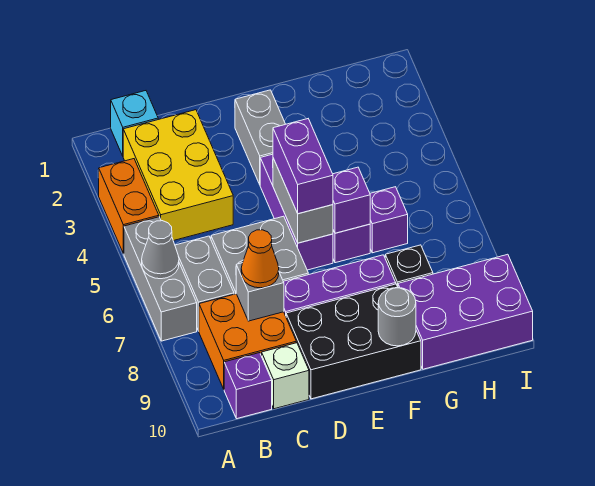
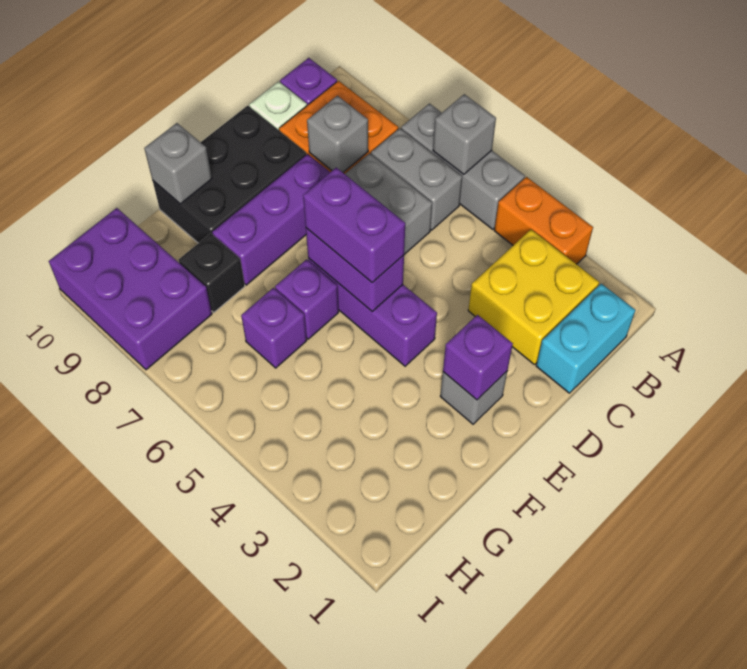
grey 1x1 cone [142,221,179,279] -> grey 1x1 brick [433,94,496,174]
cyan 1x1 brick [111,91,158,156] -> cyan 1x2 brick [536,284,635,393]
yellow 2x3 brick [123,110,233,241] -> yellow 2x2 brick [468,230,599,365]
orange 1x1 cone [241,230,279,288] -> none
grey 1x2 brick [235,90,285,184] -> grey 1x1 brick [440,372,507,424]
grey 1x2 brick [273,158,333,243] -> purple 1x2 brick [306,228,404,311]
purple 1x1 brick [333,167,370,233] -> purple 1x1 brick moved to [443,315,513,400]
grey 1x1 round brick [378,288,416,346] -> grey 1x1 brick [144,123,212,204]
purple 2x3 brick [398,254,533,369] -> purple 2x3 brick turned to [49,208,212,370]

